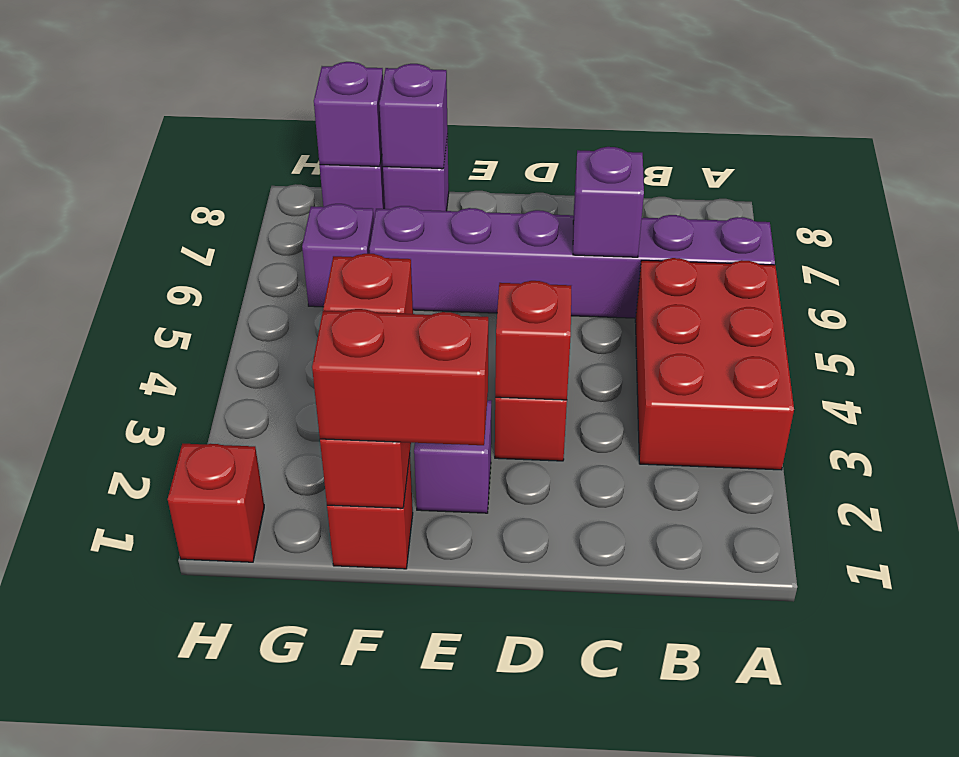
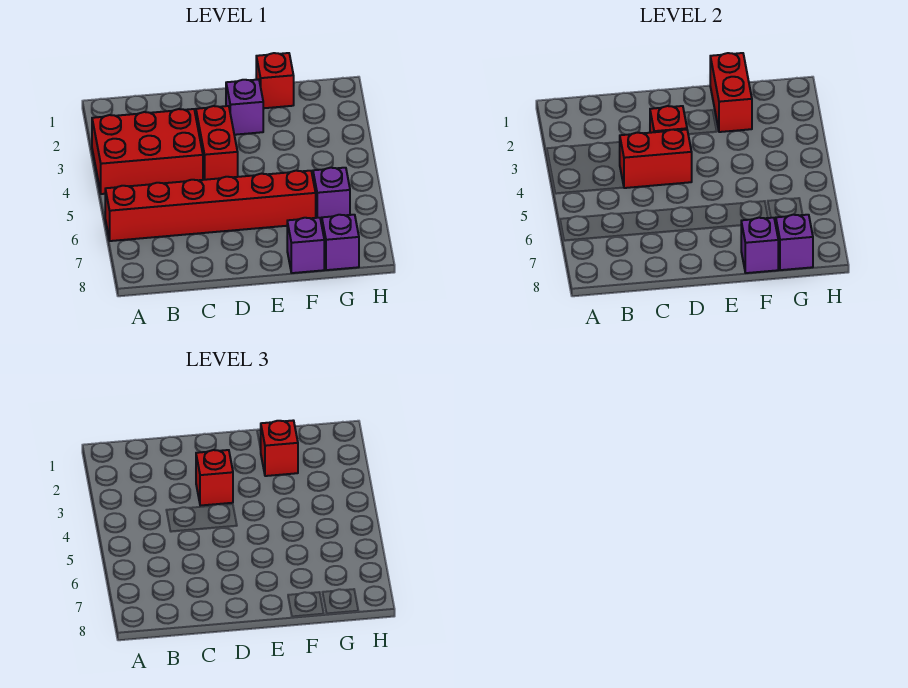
red 2x3 brick [635,258,794,470] -> red 2x3 brick turned to [92,109,203,194]
purple 1x6 brick [369,206,775,318] -> red 1x6 brick [105,171,316,241]
purple 1x1 brick [573,147,644,257] -> none
red 1x2 brick [312,309,488,445] -> red 1x2 brick moved to [620,130,692,188]
red 1x1 brick [168,444,264,562] -> red 1x1 brick moved to [196,450,233,506]

